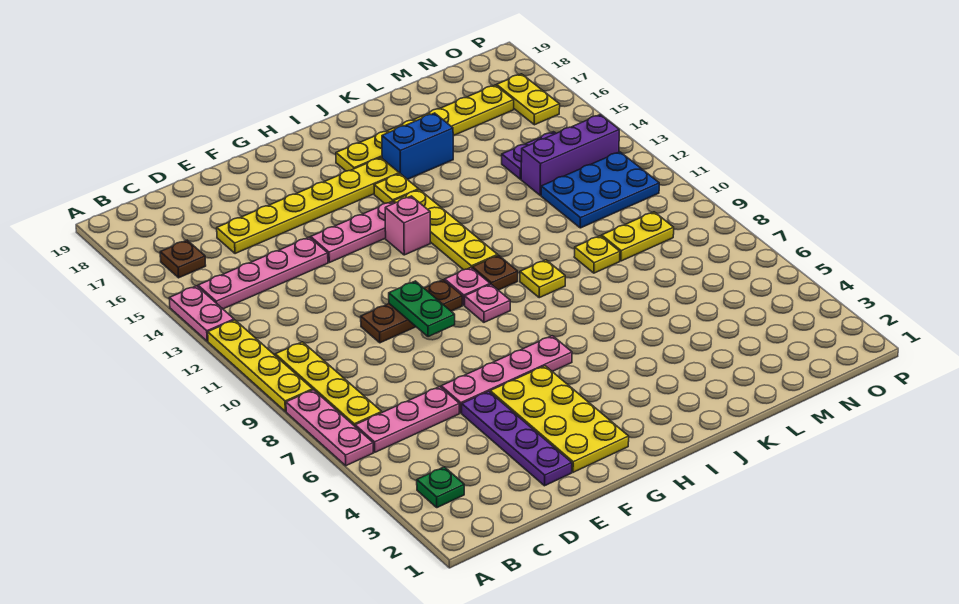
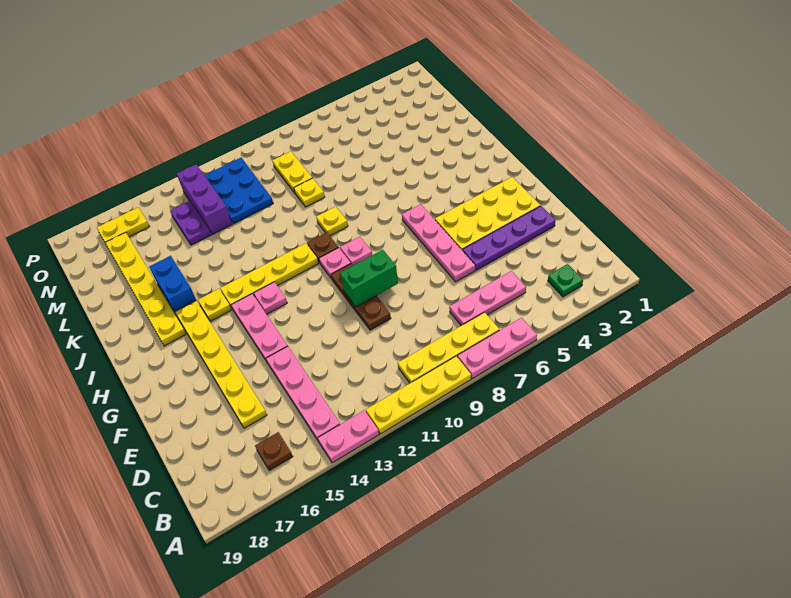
pink 1x3 plate [355,387,459,452] -> pink 1x3 plate turned to [449,271,526,326]
green 1x2 plate [389,281,455,337] -> green 1x2 brick [340,250,398,307]
pink 1x1 brick [385,196,430,255] -> pink 1x1 plate [254,282,287,314]

